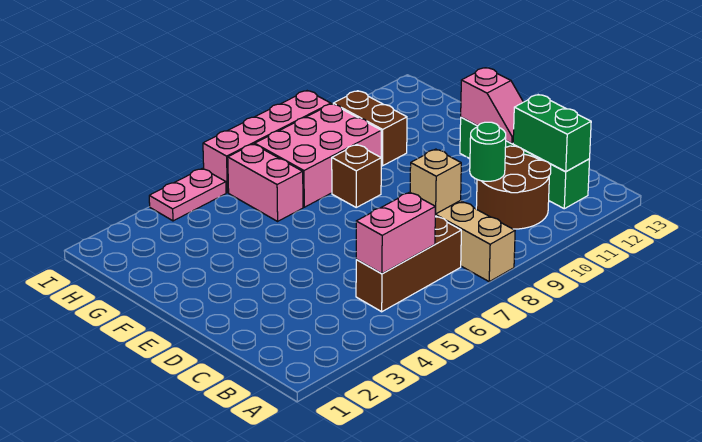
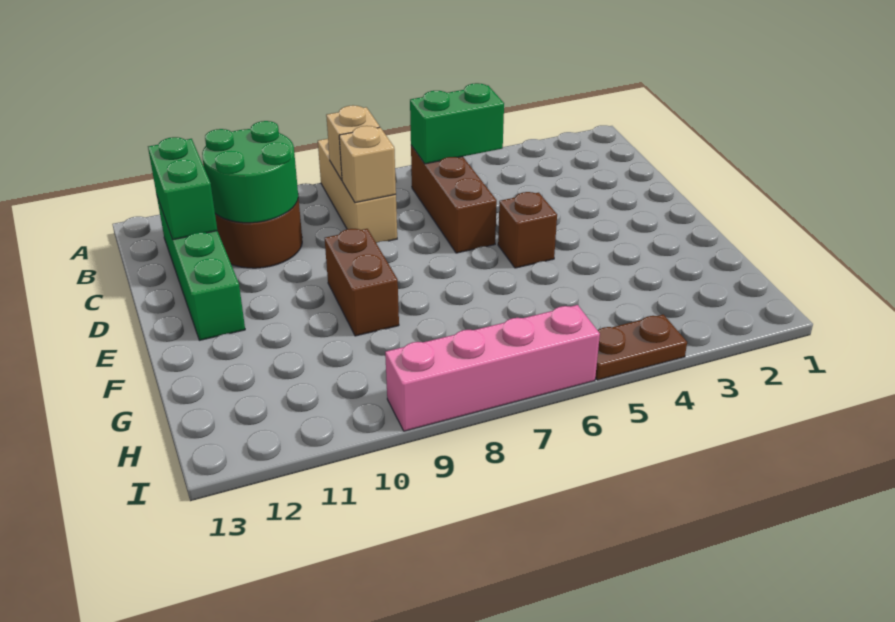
brown 1x3 brick [356,216,461,312] -> brown 1x3 brick turned to [411,146,497,253]
pink 1x2 brick [356,192,435,274] -> green 1x2 brick [410,83,504,164]
none -> tan 1x1 brick [326,105,380,180]
green 1x1 round brick [470,122,506,181] -> green 2x2 round brick [202,121,298,223]
pink 1x2 slope [461,68,523,144] -> none
brown 1x1 brick [332,145,381,207] -> brown 1x1 brick moved to [498,192,557,268]
pink 1x2 brick [228,144,303,221] -> none
pink 2x3 brick [255,104,381,207] -> none
brown 1x2 brick [333,91,407,166] -> brown 1x2 brick moved to [325,229,399,336]
pink 1x2 plate [149,168,226,221] -> brown 1x2 plate [595,314,687,380]

